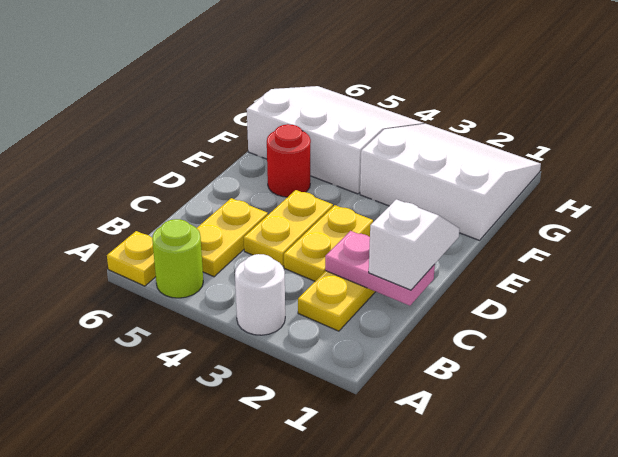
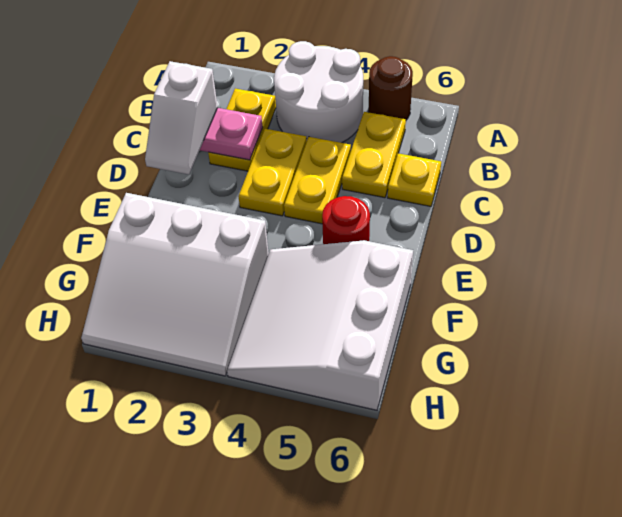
white 1x1 round brick [235,254,285,335] -> white 2x2 round brick [274,41,363,143]
lime 1x1 round brick [152,219,203,298] -> brown 1x1 round brick [369,56,413,120]
yellow 1x1 plate [107,231,156,286] -> yellow 1x1 plate moved to [388,153,441,206]
white 3x3 slope [247,86,424,194] -> white 3x3 slope turned to [227,240,413,410]

